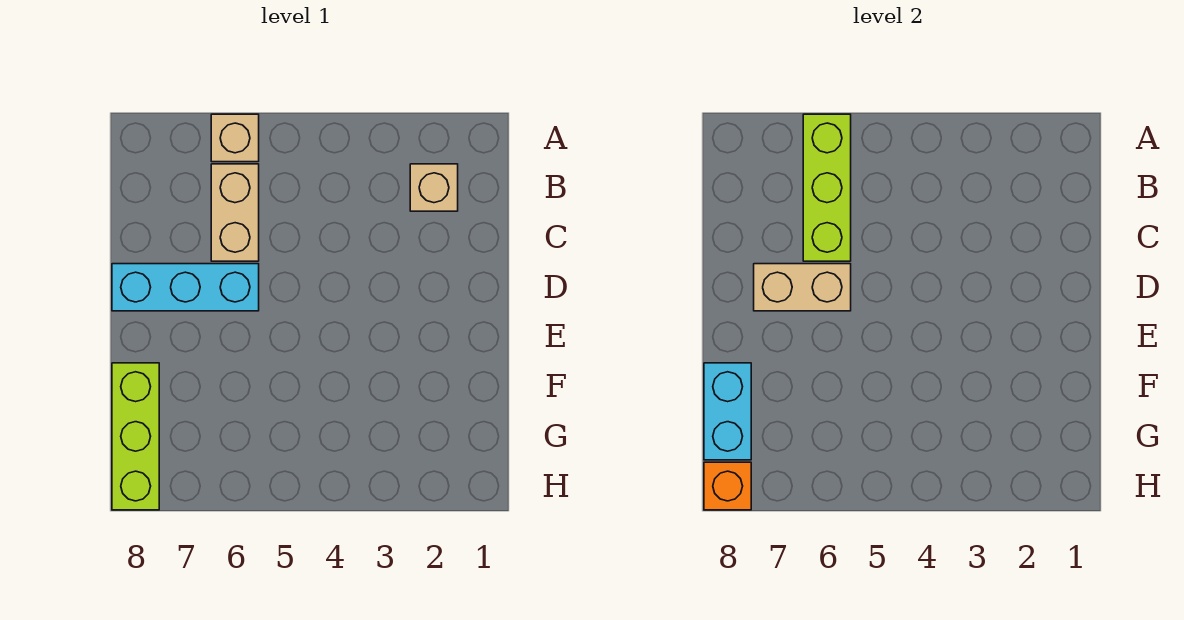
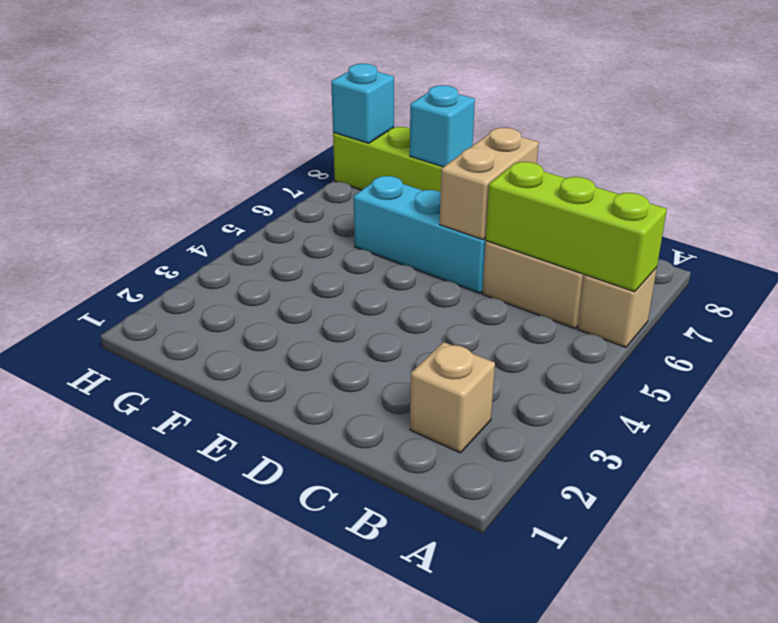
cyan 1x3 brick [112,264,259,311] -> cyan 1x3 brick turned to [354,176,486,293]
cyan 1x2 brick [704,363,751,460] -> cyan 1x1 brick [410,85,475,167]
orange 1x1 brick [704,462,751,510] -> cyan 1x1 brick [331,64,394,143]

